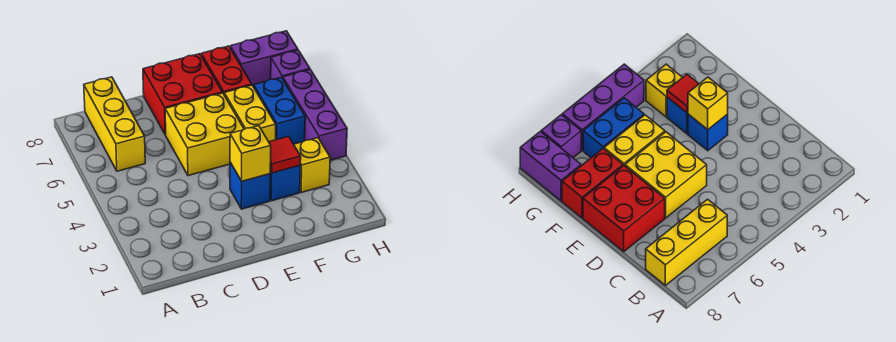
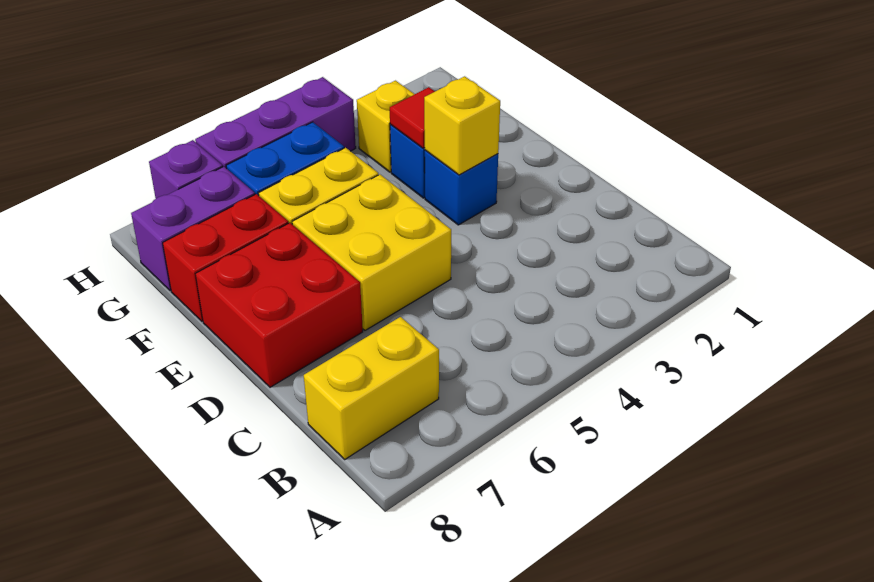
yellow 1x3 brick [84,77,145,171] -> yellow 1x2 brick [304,317,439,459]
purple 1x2 brick [230,31,298,87] -> purple 1x2 brick turned to [131,167,255,291]

